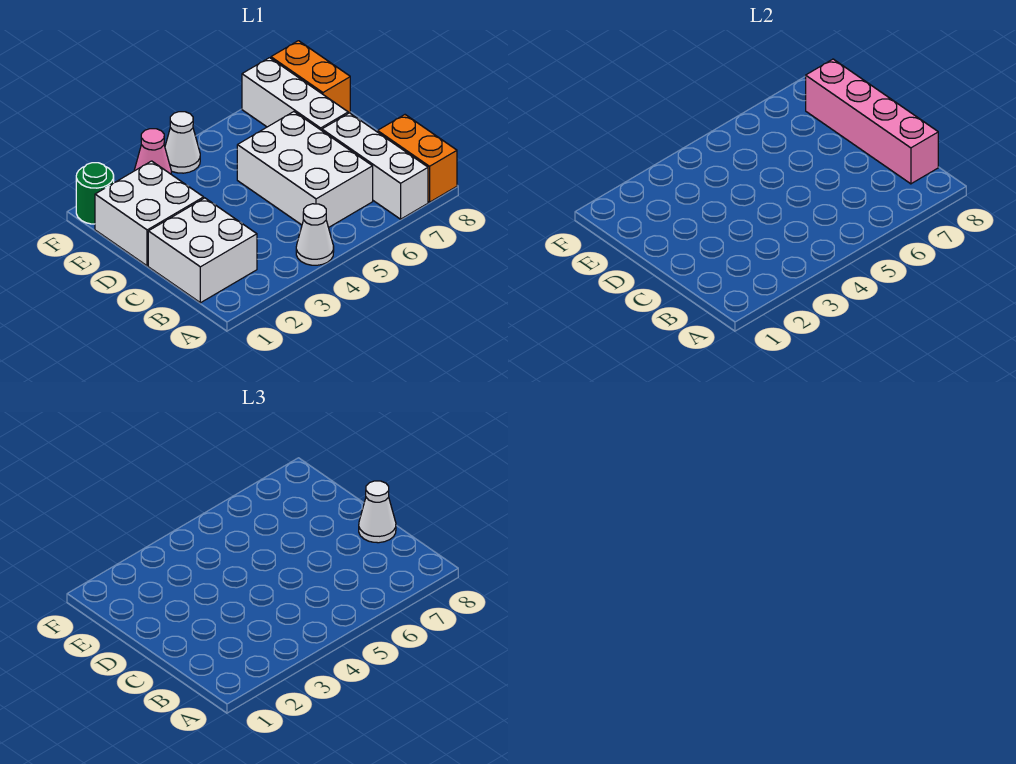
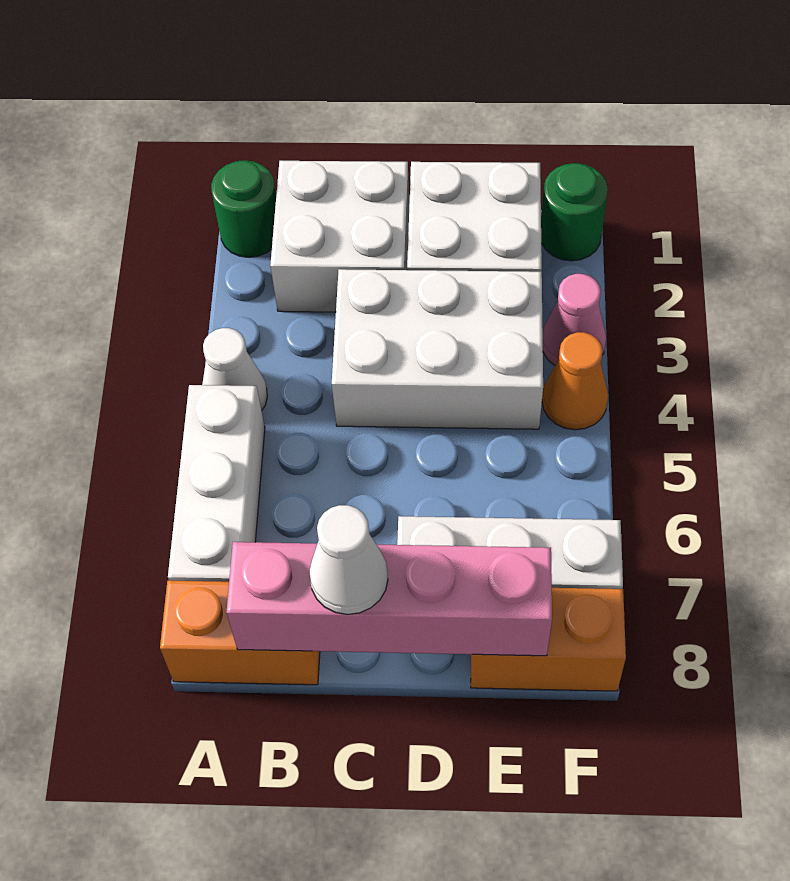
none -> green 1x1 round brick [211,160,276,257]
white 1x3 brick [322,113,428,219] -> white 1x3 brick turned to [168,385,265,582]
white 2x3 brick [237,112,373,228] -> white 2x3 brick moved to [332,269,543,429]
white 1x1 cone [165,112,200,173] -> orange 1x1 cone [542,332,608,430]

